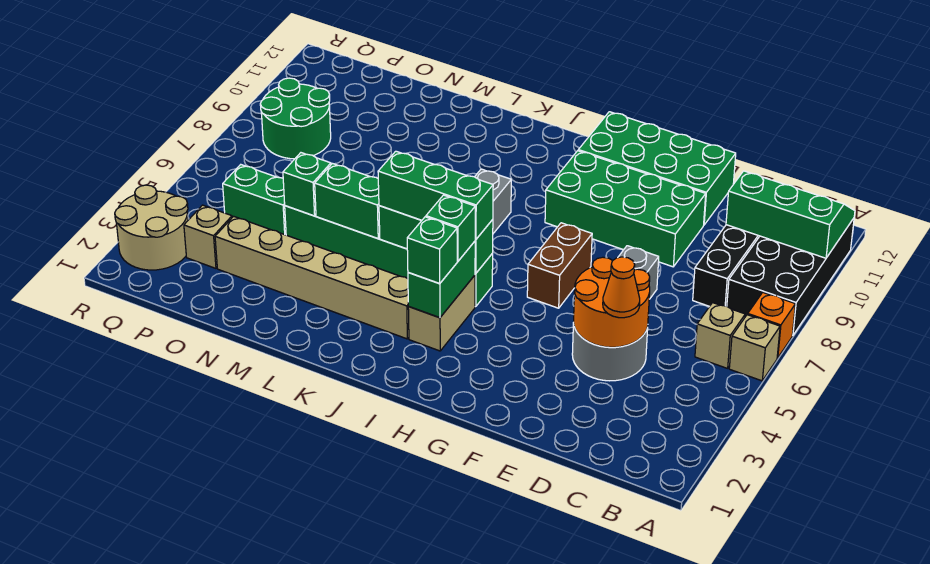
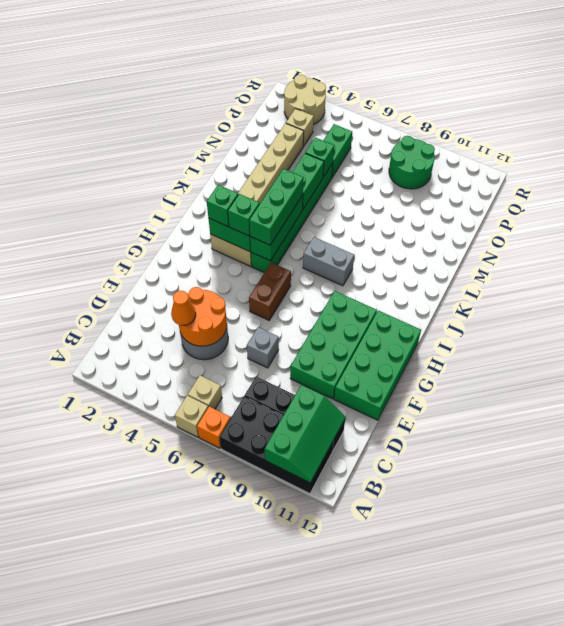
brown 1x2 brick [527,223,592,308] -> brown 1x2 brick turned to [249,263,291,320]

